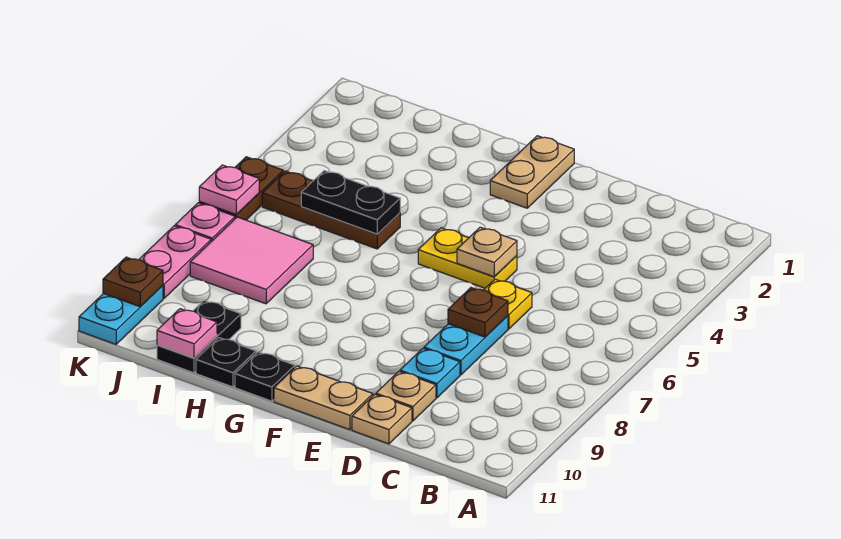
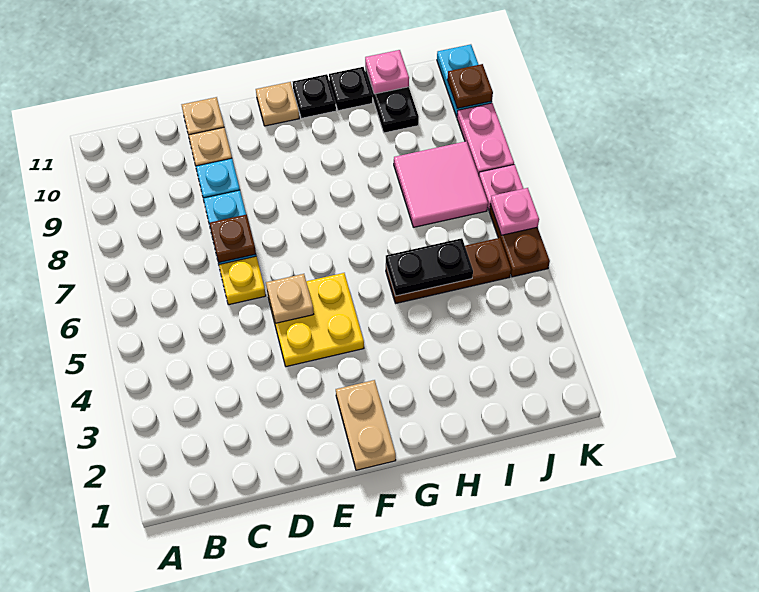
yellow 1x2 plate [418,228,517,288] -> yellow 2x2 plate [267,273,364,367]
tan 1x2 plate [274,366,373,430] -> tan 1x1 plate [256,82,299,126]

